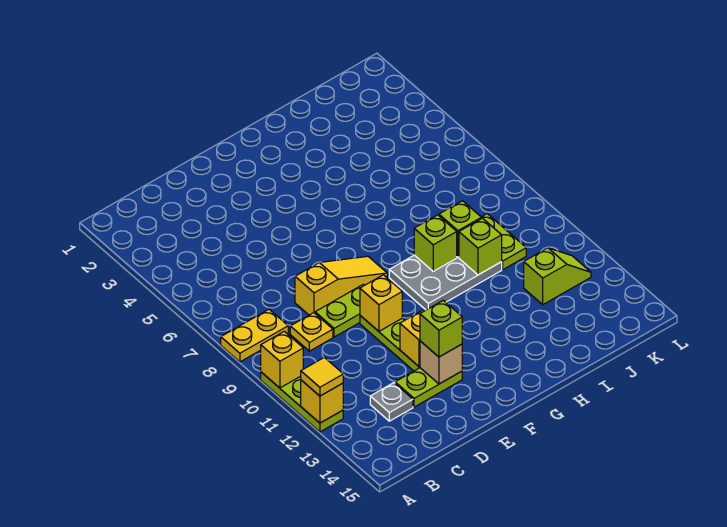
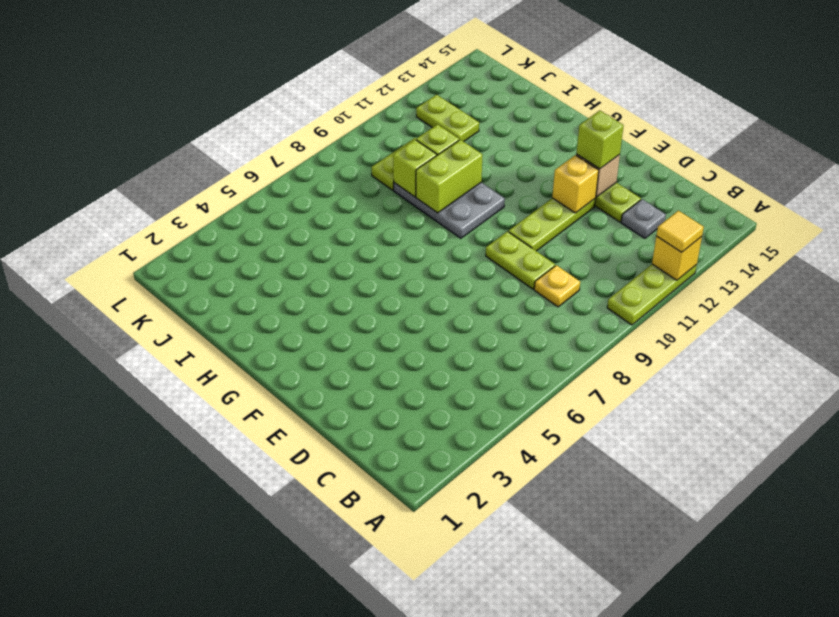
yellow 1x2 plate [221,309,288,362] -> none
yellow 1x1 brick [261,331,303,388] -> none
yellow 1x3 slope [295,256,387,315] -> none
yellow 1x1 brick [360,275,402,331] -> none
lime 1x1 brick [414,215,457,271] -> lime 1x2 brick [416,140,483,213]
lime 1x2 slope [524,248,591,305] -> lime 1x2 plate [416,95,479,142]

